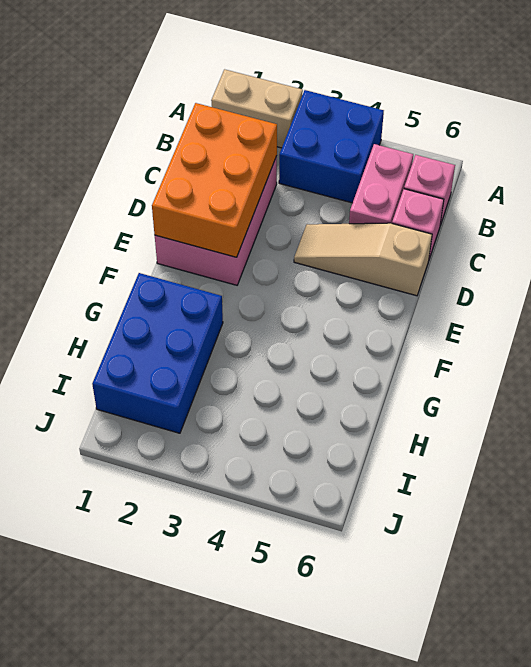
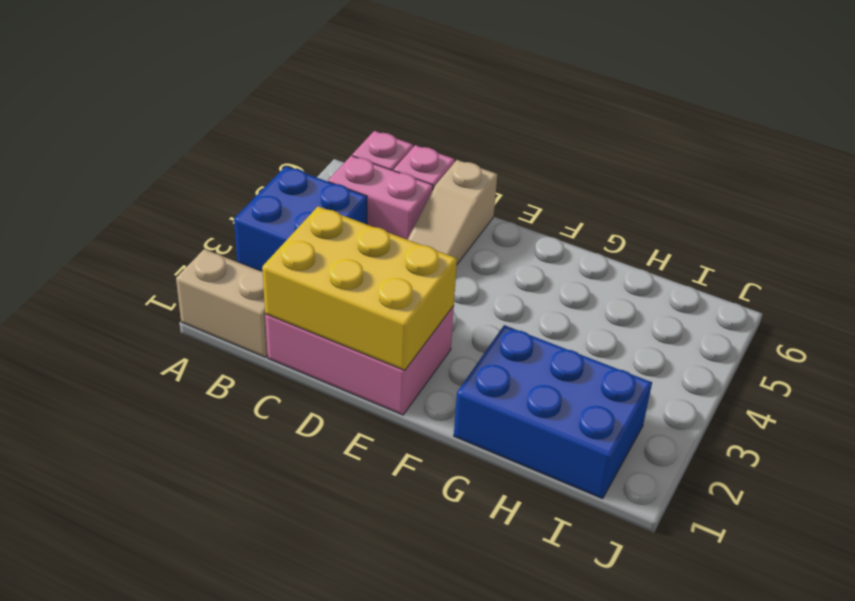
tan 1x2 brick [211,69,303,148] -> tan 1x2 brick turned to [176,249,268,357]
orange 2x3 brick [152,103,277,257] -> yellow 2x3 brick [262,206,457,371]

